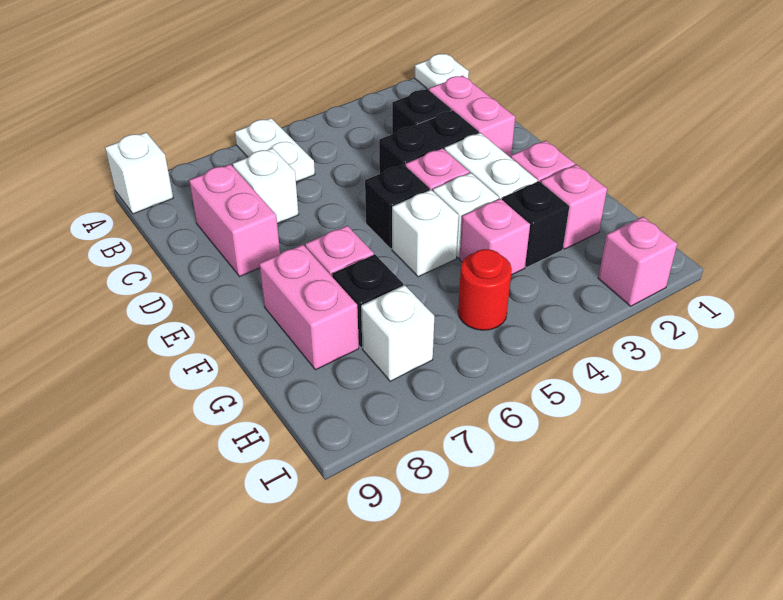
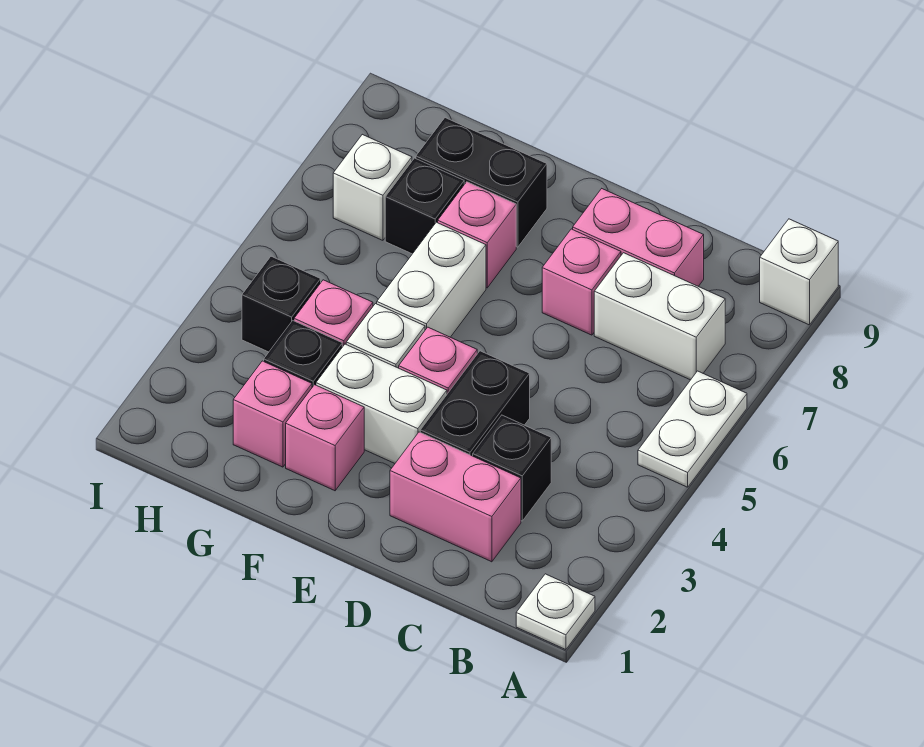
white 1x2 plate [235,118,315,182] -> white 1x2 plate turned to [638,371,747,487]
white 1x1 brick [233,148,299,224] -> white 1x2 brick [594,253,725,380]
black 1x1 brick [365,164,430,249] -> black 1x1 brick moved to [242,256,321,352]
white 1x1 brick [392,190,459,277] -> white 1x2 brick [377,222,486,337]
pink 1x2 brick [259,245,359,370] -> black 1x2 brick [416,118,547,247]
red 1x1 round brick [458,249,512,330] -> none
pink 1x1 brick [598,217,677,306] -> pink 1x1 brick moved to [542,229,621,335]

